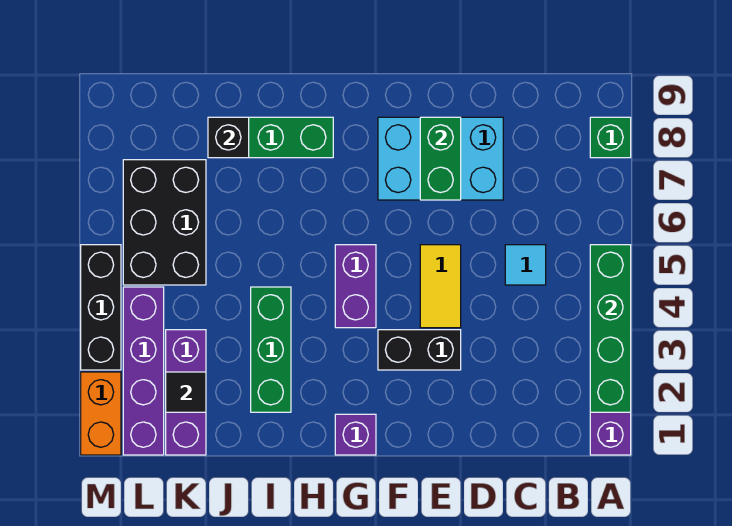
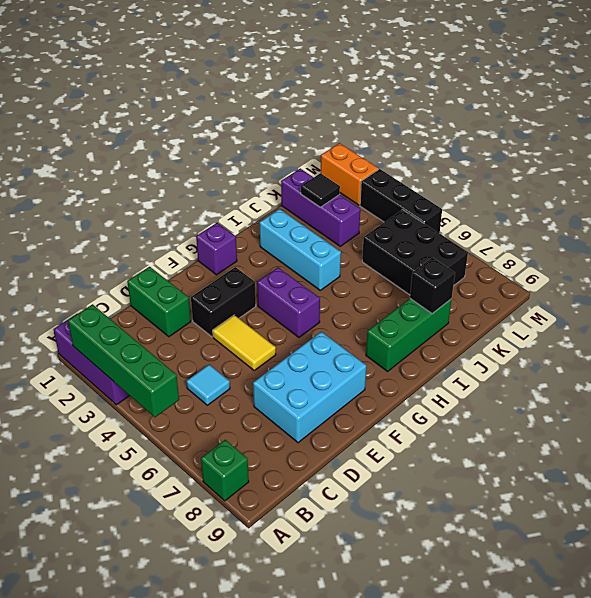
green 1x2 brick [420,117,461,200] -> green 1x2 brick moved to [127,267,191,337]
green 1x3 brick [251,287,291,412] -> cyan 1x3 brick [259,209,341,290]
purple 1x4 brick [123,287,164,455] -> none

